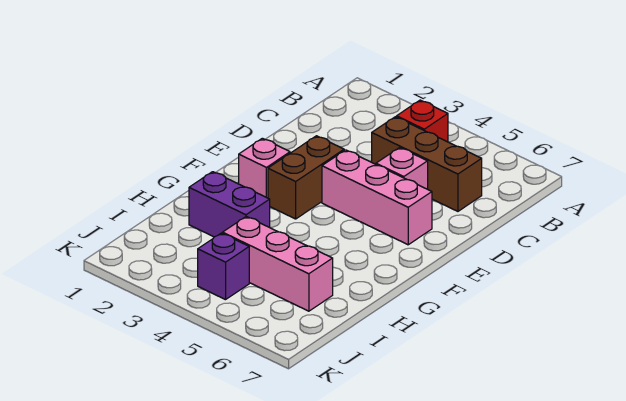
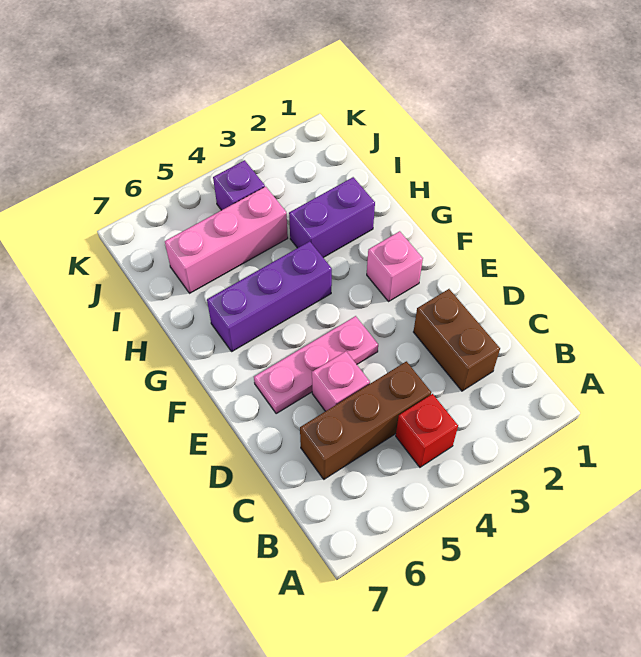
brown 1x2 brick [268,136,344,219] -> brown 1x2 brick moved to [414,289,500,391]
pink 1x3 brick [322,150,432,245] -> pink 1x3 plate [254,316,378,414]
none -> purple 1x3 brick [207,241,332,351]

